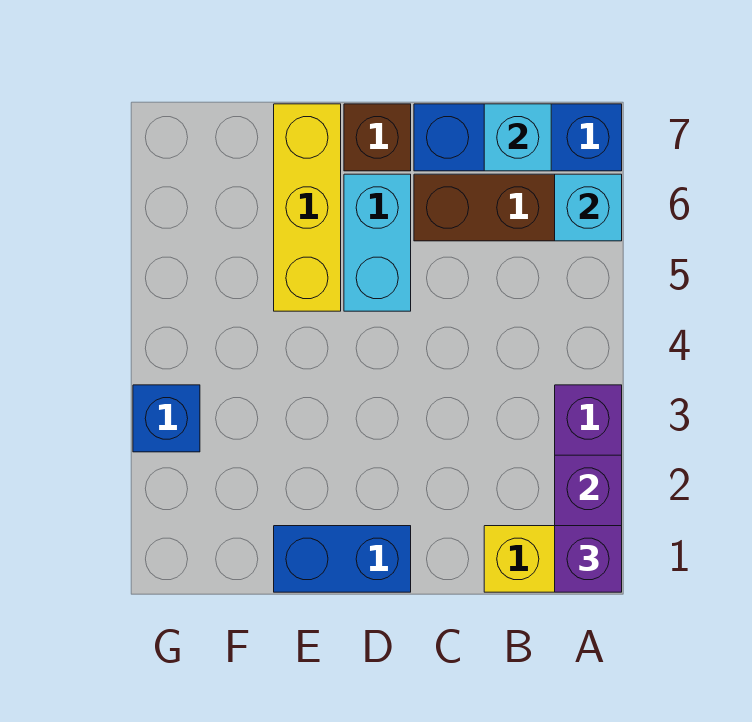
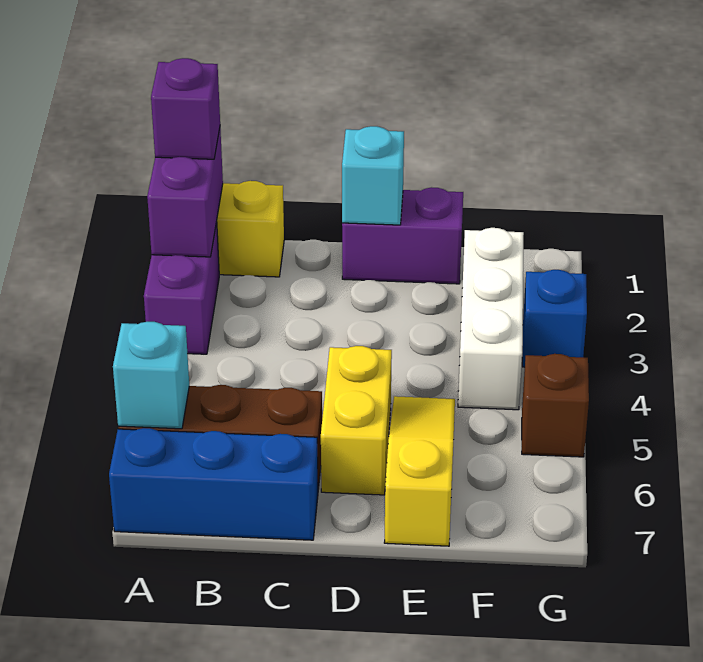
cyan 1x1 brick [484,104,551,171] -> cyan 1x1 brick moved to [342,126,404,225]
blue 1x2 brick [274,526,411,592] -> purple 1x2 brick [342,187,463,284]
cyan 1x2 brick [344,174,411,311] -> yellow 1x2 brick [321,346,392,495]
brown 1x1 brick [344,104,411,171] -> brown 1x1 brick moved to [522,354,589,457]
yellow 1x3 brick [274,104,341,311] -> yellow 1x3 slope [384,396,455,546]
none -> white 1x3 brick [458,228,524,410]

